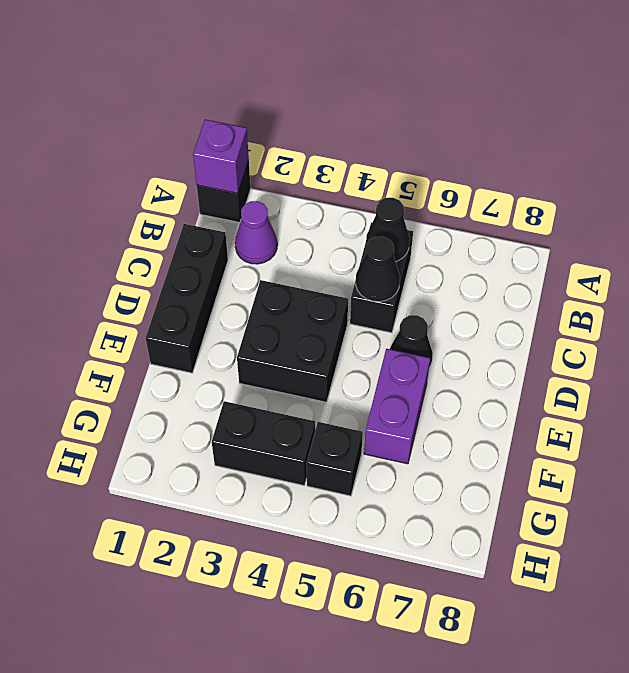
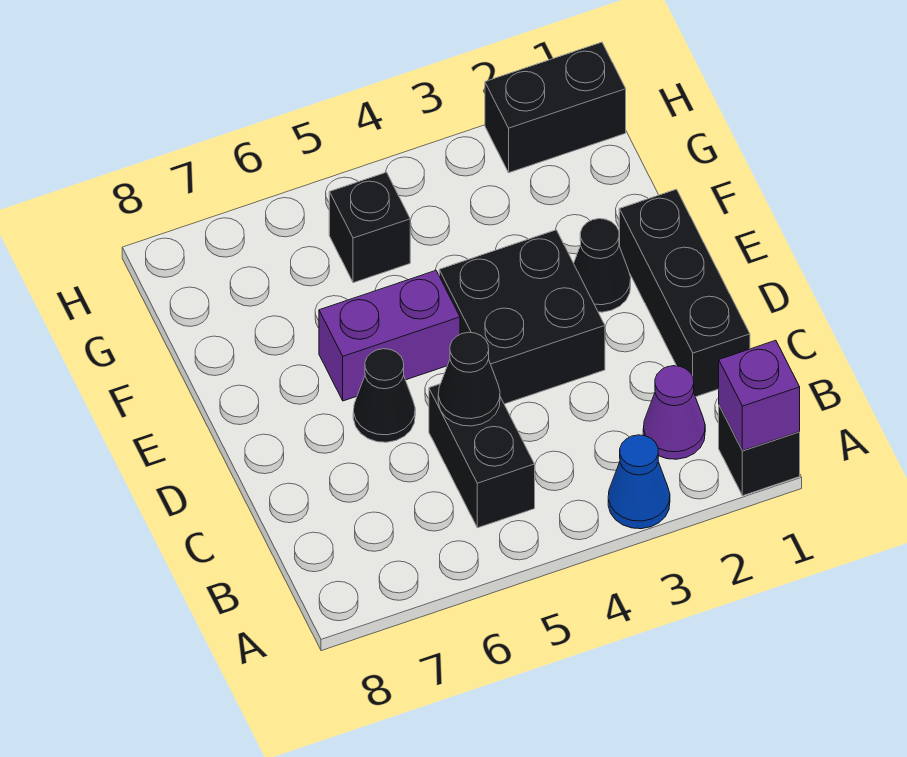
none -> blue 1x1 cone [608,435,670,529]
black 1x1 cone [366,198,410,262] -> black 1x1 cone moved to [574,219,631,312]
purple 1x2 brick [364,349,430,464] -> purple 1x2 brick turned to [319,270,460,401]
black 1x2 brick [212,401,315,485] -> black 1x2 brick moved to [485,42,626,173]

